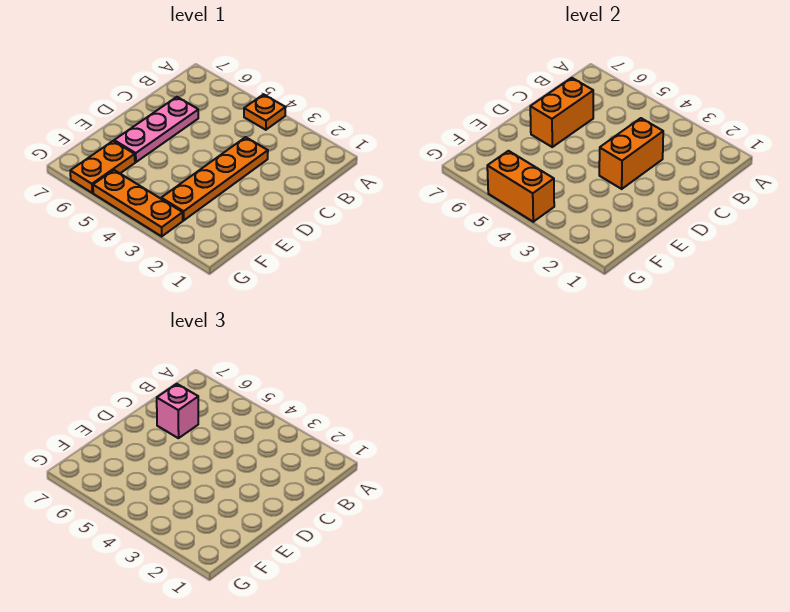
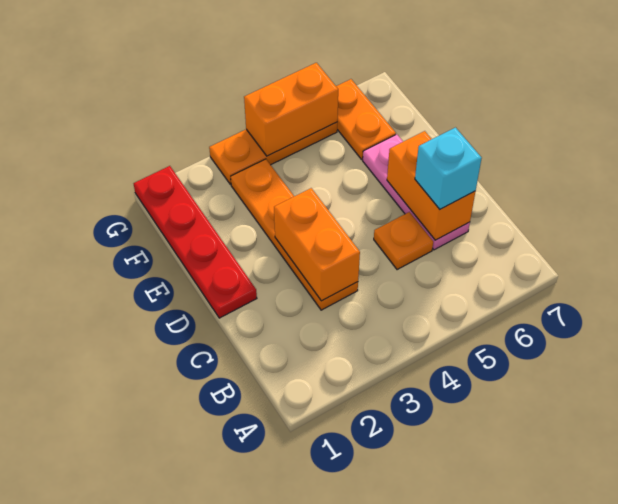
orange 1x1 plate [244,94,286,130] -> orange 1x1 plate moved to [374,212,433,270]
pink 1x1 brick [157,384,198,438] -> cyan 1x1 brick [415,128,482,209]
none -> red 1x4 plate [134,166,257,318]

